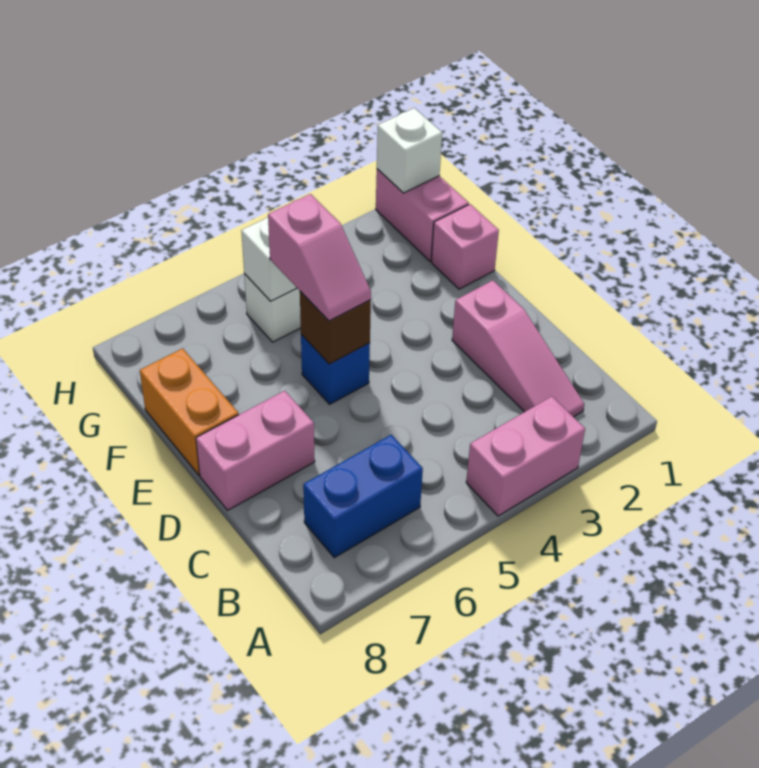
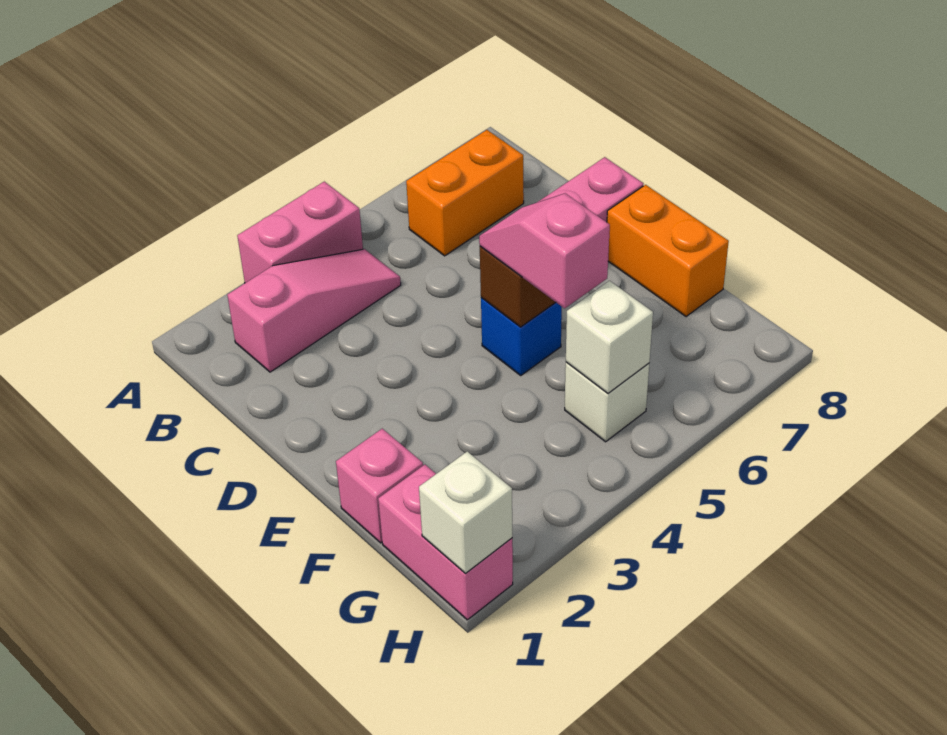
pink 1x3 slope [452,280,584,417] -> pink 1x3 slope turned to [227,249,401,372]
blue 1x2 brick [303,435,423,558] -> orange 1x2 brick [406,130,524,256]

